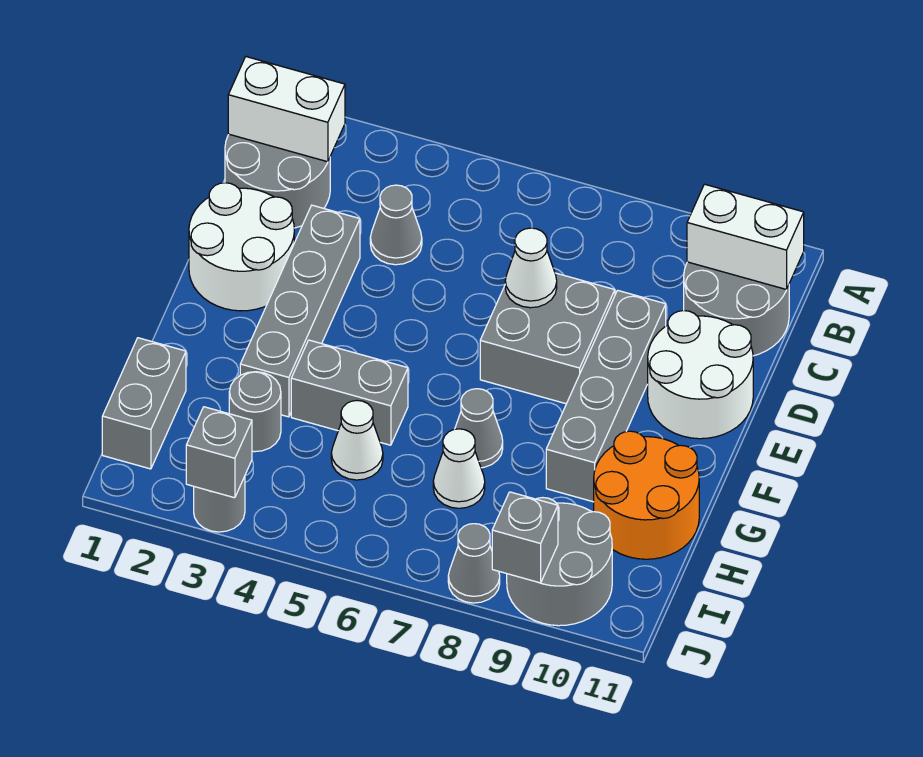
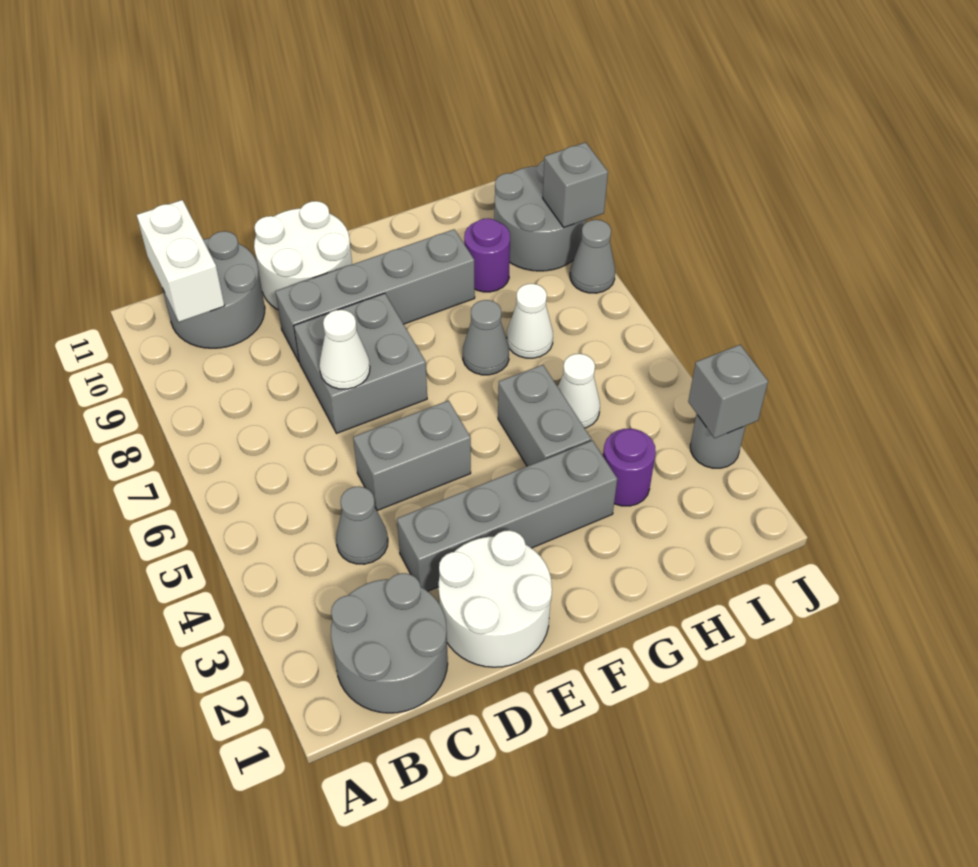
white 1x2 brick [228,57,345,162] -> none
orange 2x2 round brick [594,431,699,559] -> none
grey 1x2 brick [102,338,186,469] -> grey 1x2 brick moved to [353,401,471,511]
grey 1x1 round brick [229,372,281,452] -> purple 1x1 round brick [603,429,656,506]
none -> purple 1x1 round brick [464,218,510,292]

